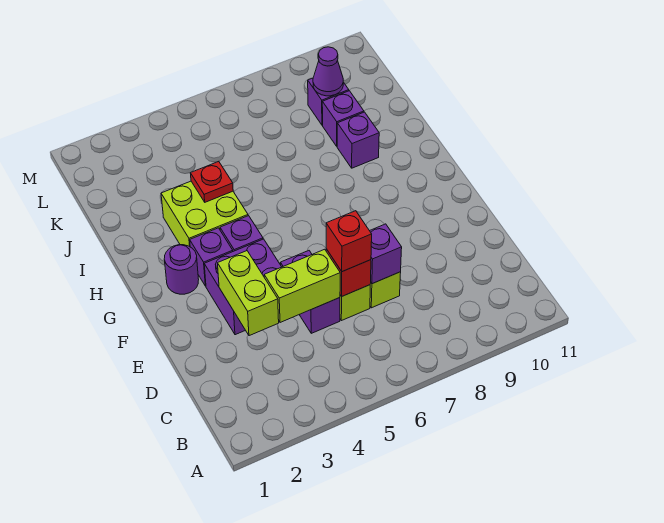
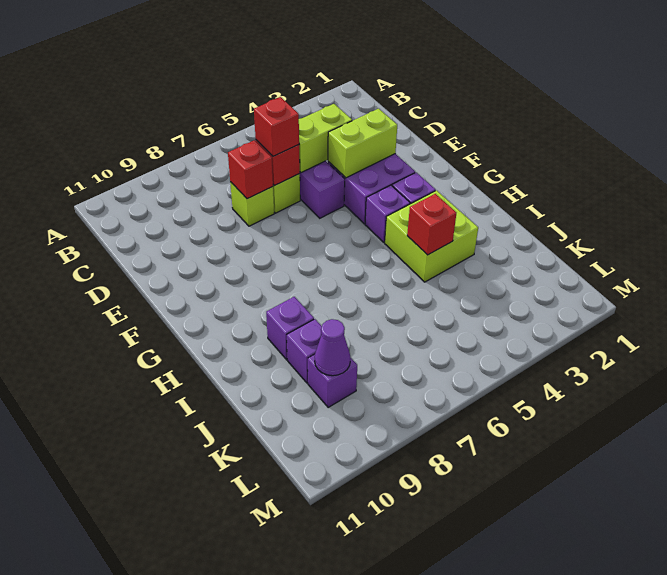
lime 1x2 brick [218,251,279,336] -> lime 1x2 brick turned to [328,109,397,178]
purple 1x1 brick [370,224,402,284] -> red 1x1 brick [228,140,273,199]
purple 1x1 round brick [164,245,199,294] -> none
red 1x1 plate [190,161,233,202] -> red 1x1 brick [407,194,456,255]

